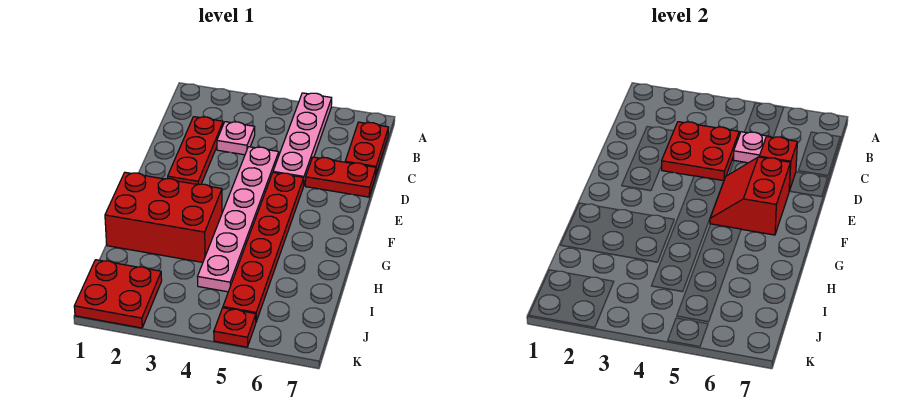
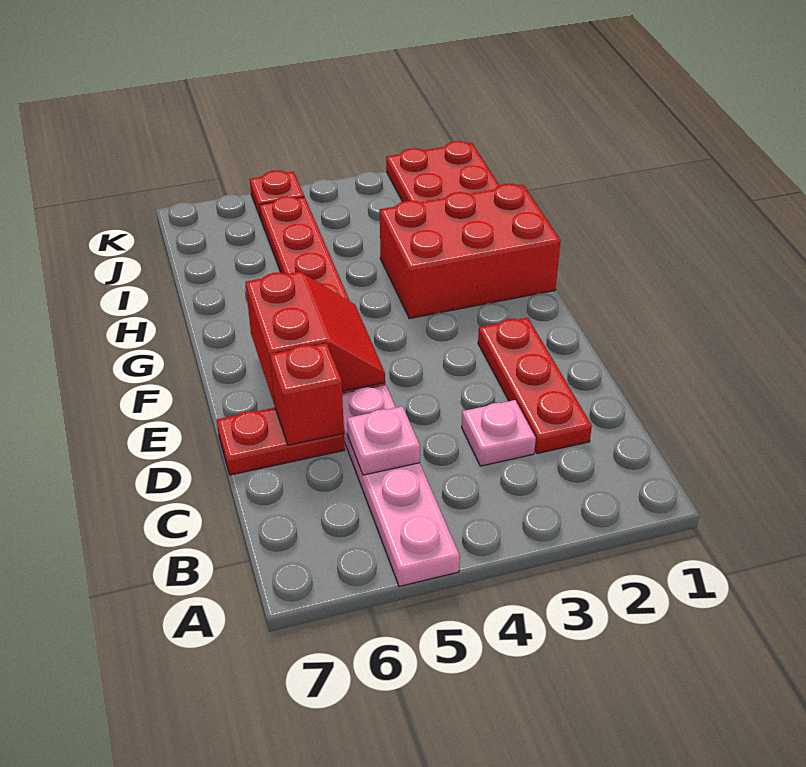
red 1x2 plate [345,122,389,174] -> none
red 2x2 plate [662,122,739,181] -> none
pink 1x6 plate [198,147,279,292] -> none

